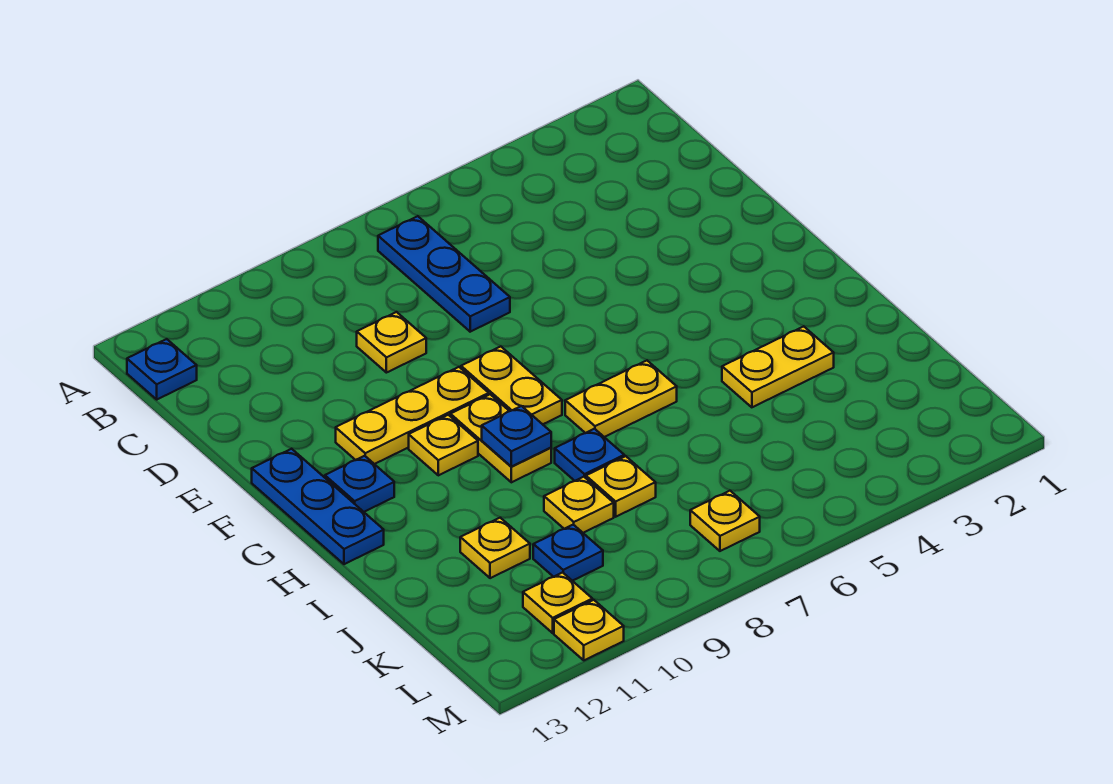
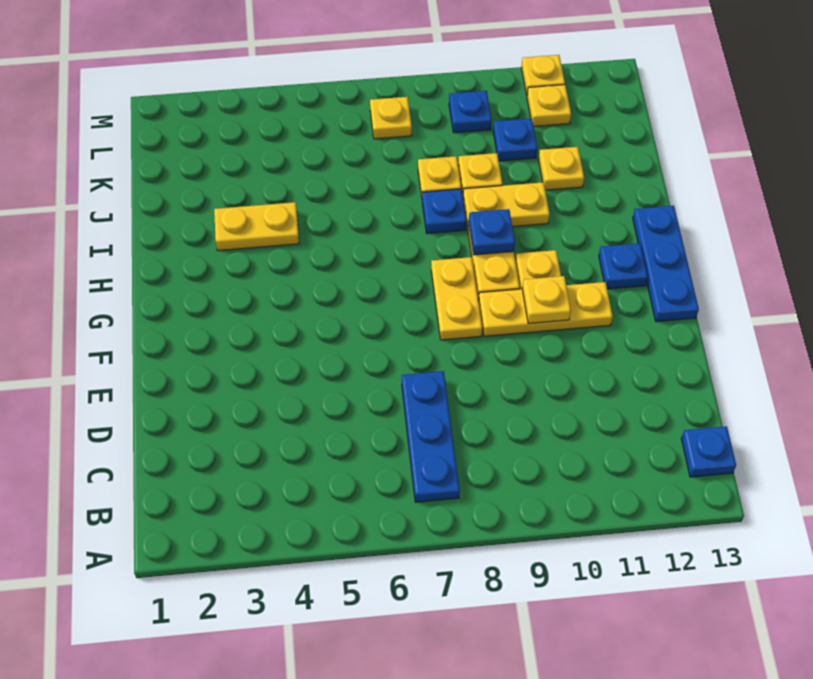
yellow 1x1 plate [357,312,426,373] -> yellow 1x1 plate moved to [522,276,571,323]
yellow 1x2 plate [565,361,677,437] -> yellow 1x2 plate moved to [463,182,550,228]
none -> blue 1x1 plate [449,91,492,133]

